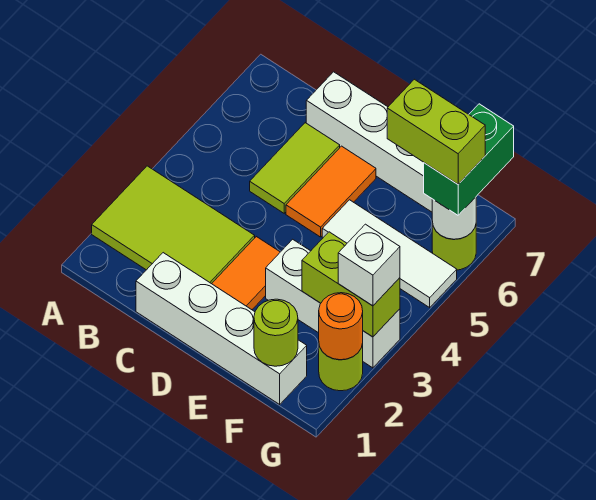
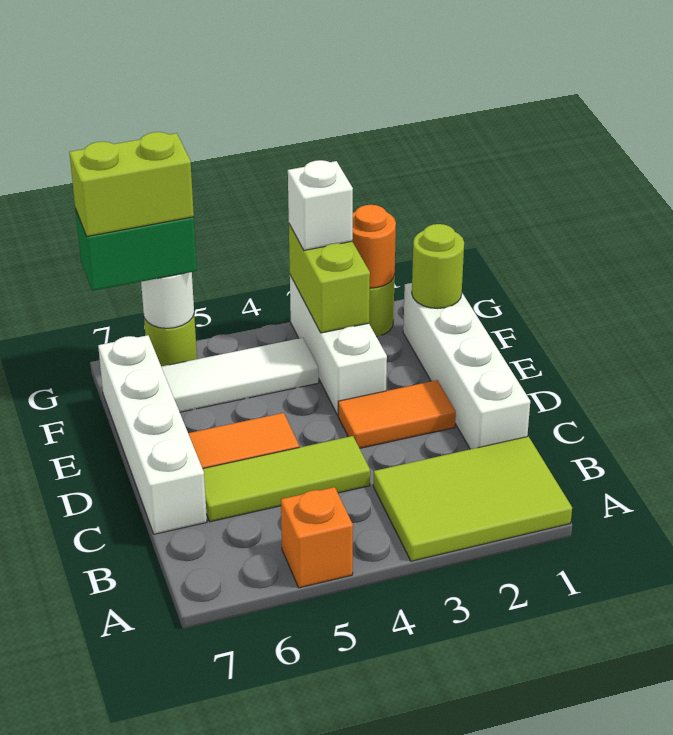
lime 2x3 tile [92,166,255,284] -> lime 2x3 tile turned to [373,436,572,561]
none -> orange 1x1 brick [281,487,353,588]
lime 1x2 tile [250,123,340,213] -> lime 1x3 tile [203,436,370,522]
white 1x3 tile [322,200,457,307] -> white 1x3 tile turned to [161,338,319,412]
lime 1x2 brick [387,79,485,184] -> lime 1x2 brick turned to [69,132,194,236]

